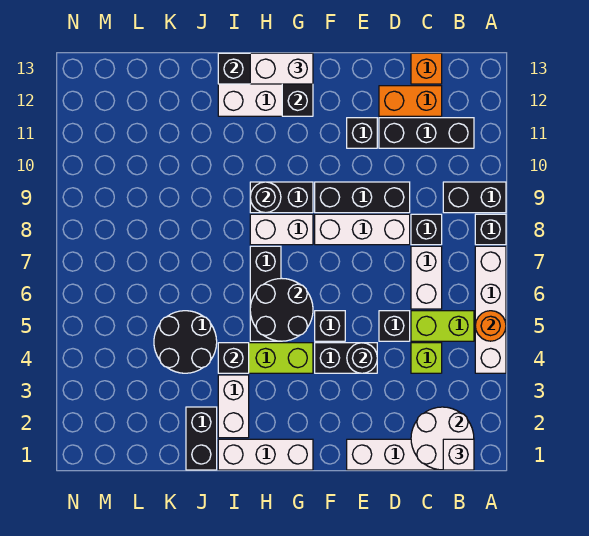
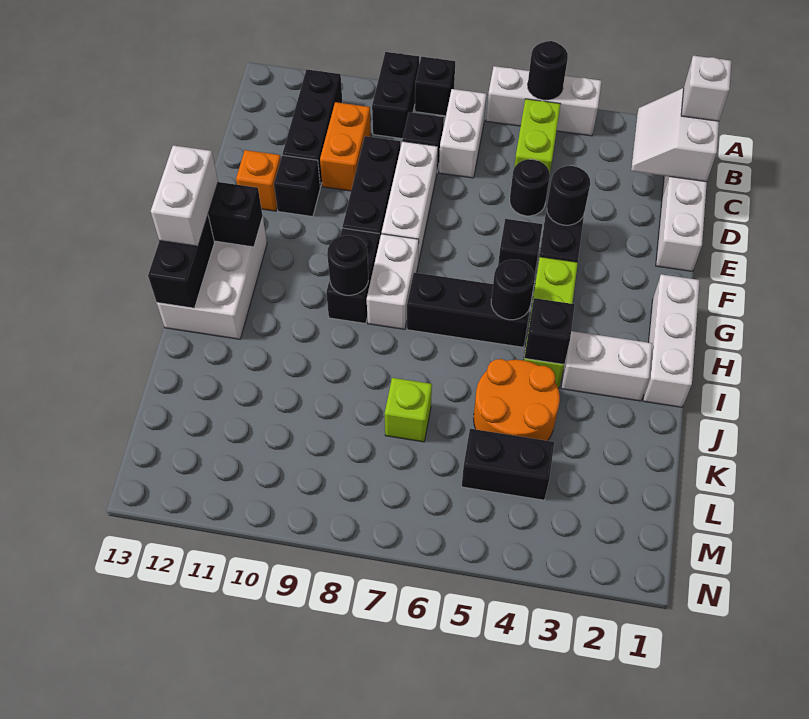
white 1x4 brick [475,246,506,373] -> white 1x3 brick [486,66,601,136]
orange 1x1 round brick [475,311,506,341] -> black 1x1 round brick [528,41,568,100]
white 2x2 round brick [411,407,474,470] -> white 2x2 slope [631,88,719,182]
lime 1x1 brick [411,343,442,373] -> lime 1x1 brick moved to [385,378,432,442]
white 1x2 brick [411,246,442,309] -> white 1x2 brick turned to [439,89,486,178]
orange 1x2 brick [379,86,442,116] -> orange 1x2 brick moved to [320,102,371,191]
orange 1x1 brick [411,53,442,84] -> orange 1x1 brick moved to [236,150,281,211]
black 1x1 brick [379,311,410,341] -> black 1x1 round brick [510,159,550,216]
black 2x2 round brick [250,278,313,341] -> black 1x1 round brick [491,259,535,320]
black 1x2 brick [186,407,217,470] -> black 1x2 brick moved to [462,429,554,500]
black 2x2 round brick [154,311,217,373] -> orange 2x2 round brick [474,359,560,441]

